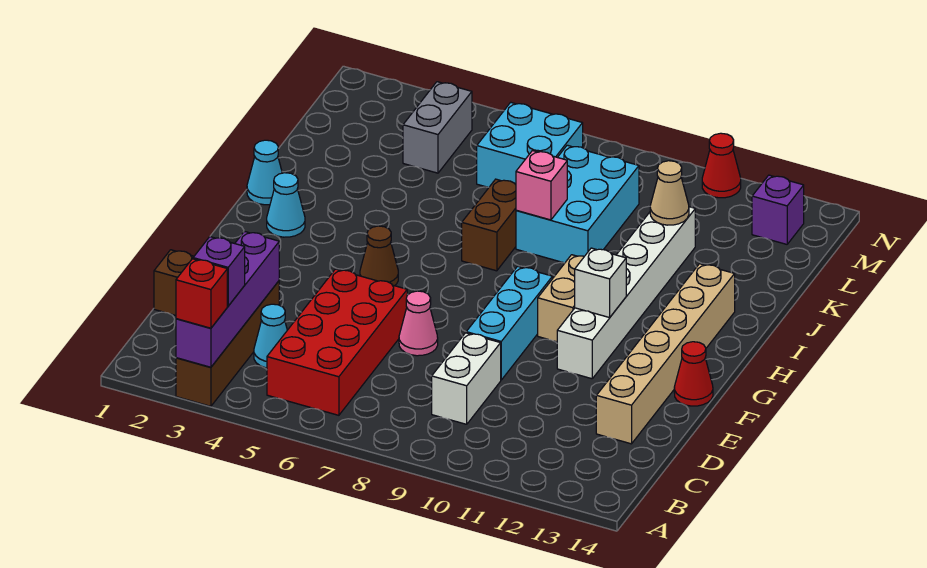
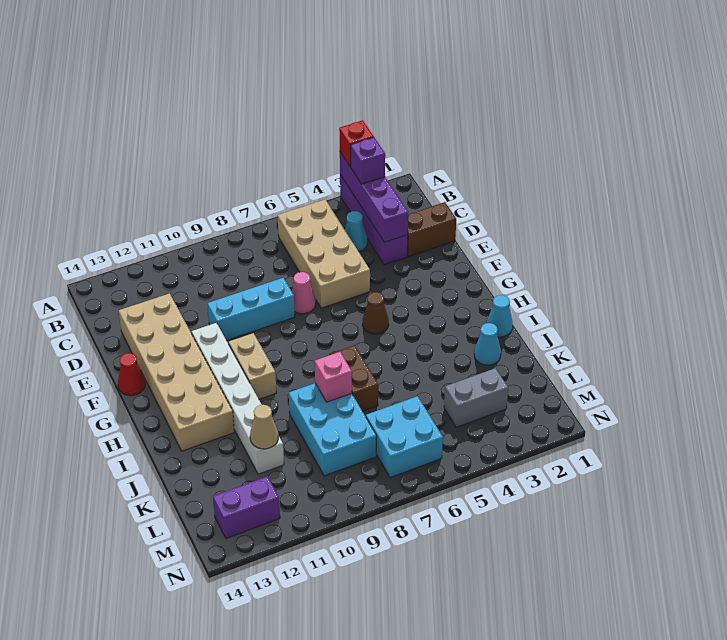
brown 1x4 brick [176,281,279,406] -> purple 1x4 brick [340,175,408,265]
red 2x4 brick [267,269,407,415] -> tan 2x4 brick [278,200,370,308]
white 1x2 brick [432,333,501,424] -> none
tan 1x6 brick [596,264,735,444] -> tan 2x6 brick [119,293,234,451]
cyan 1x3 brick [466,266,552,380] -> cyan 1x3 brick turned to [207,278,295,341]
white 1x1 brick [575,248,626,318] -> none
cyan 1x1 cone [267,173,305,237] -> cyan 1x1 cone moved to [474,323,501,365]
grey 1x2 brick [403,82,472,173] -> grey 1x2 brick turned to [444,368,508,427]
purple 1x1 brick [752,175,804,244] -> purple 1x2 brick [213,476,280,538]
red 1x1 cone [702,133,741,198] -> none

